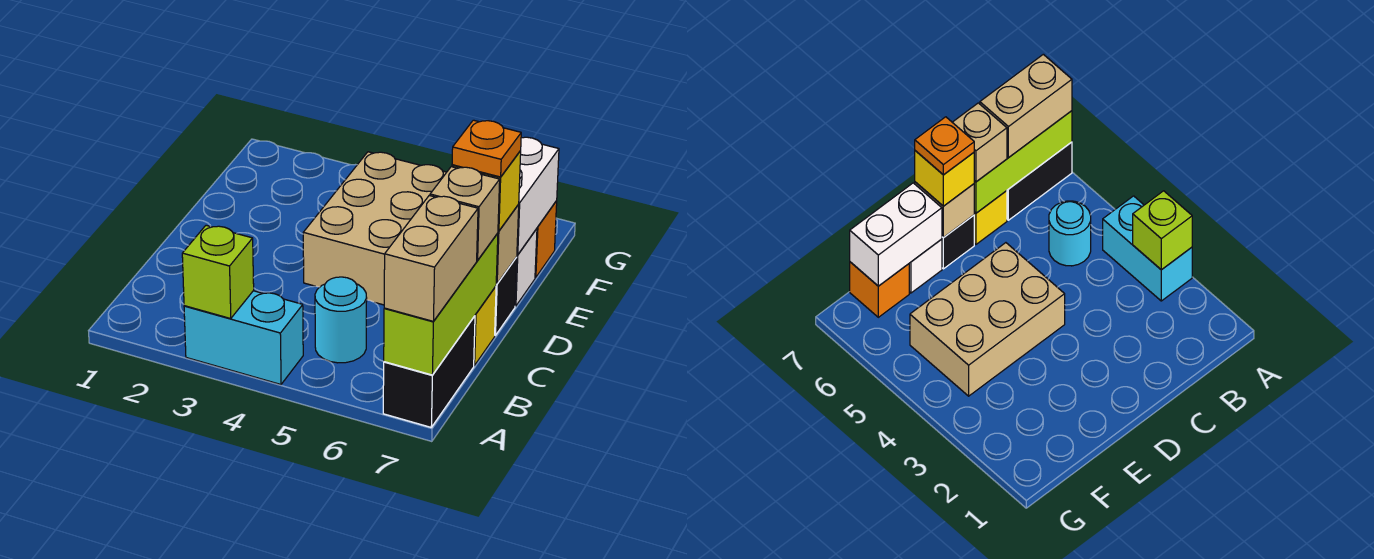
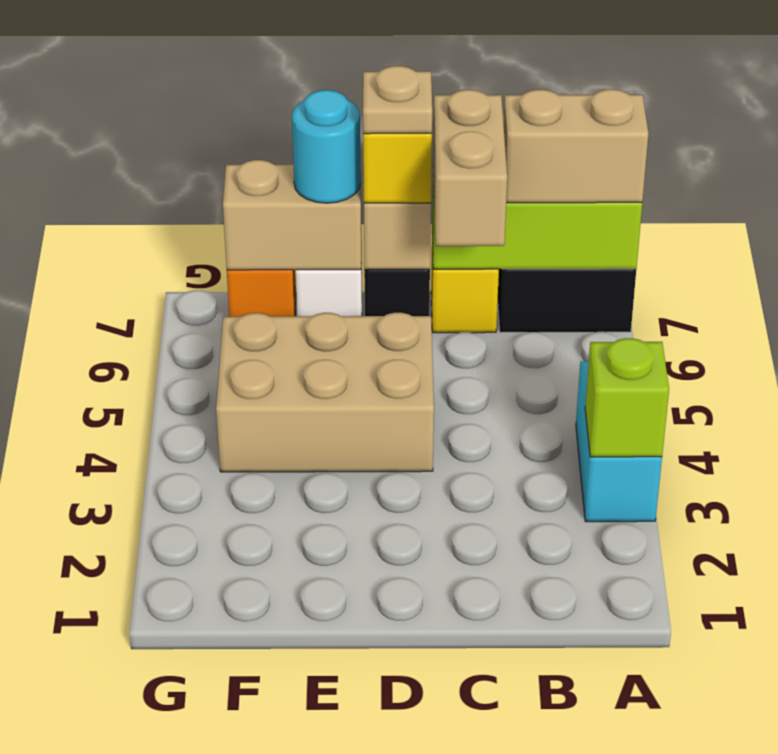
cyan 1x1 round brick [315,277,367,363] -> cyan 1x1 round brick moved to [292,90,361,203]
tan 1x1 brick [430,167,500,260] -> tan 1x2 brick [433,90,507,246]
orange 1x1 plate [452,120,521,177] -> tan 1x1 plate [363,66,432,134]
white 1x2 brick [517,137,559,255] -> tan 1x2 brick [223,160,361,270]

